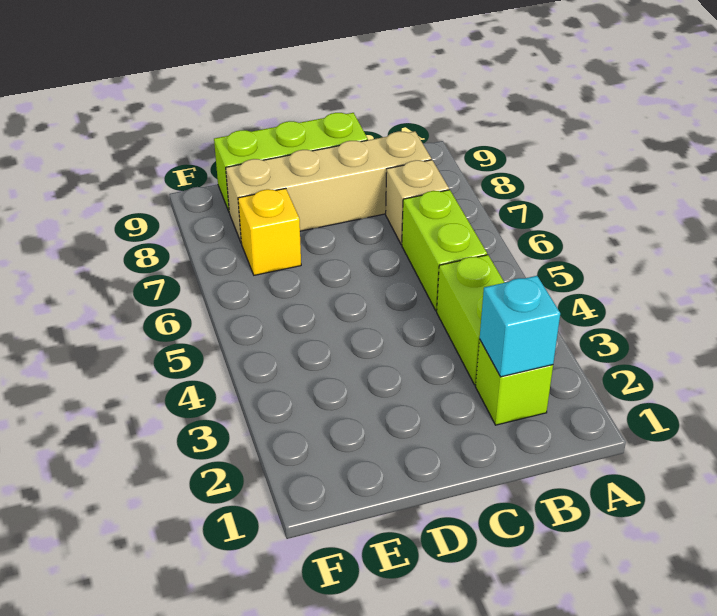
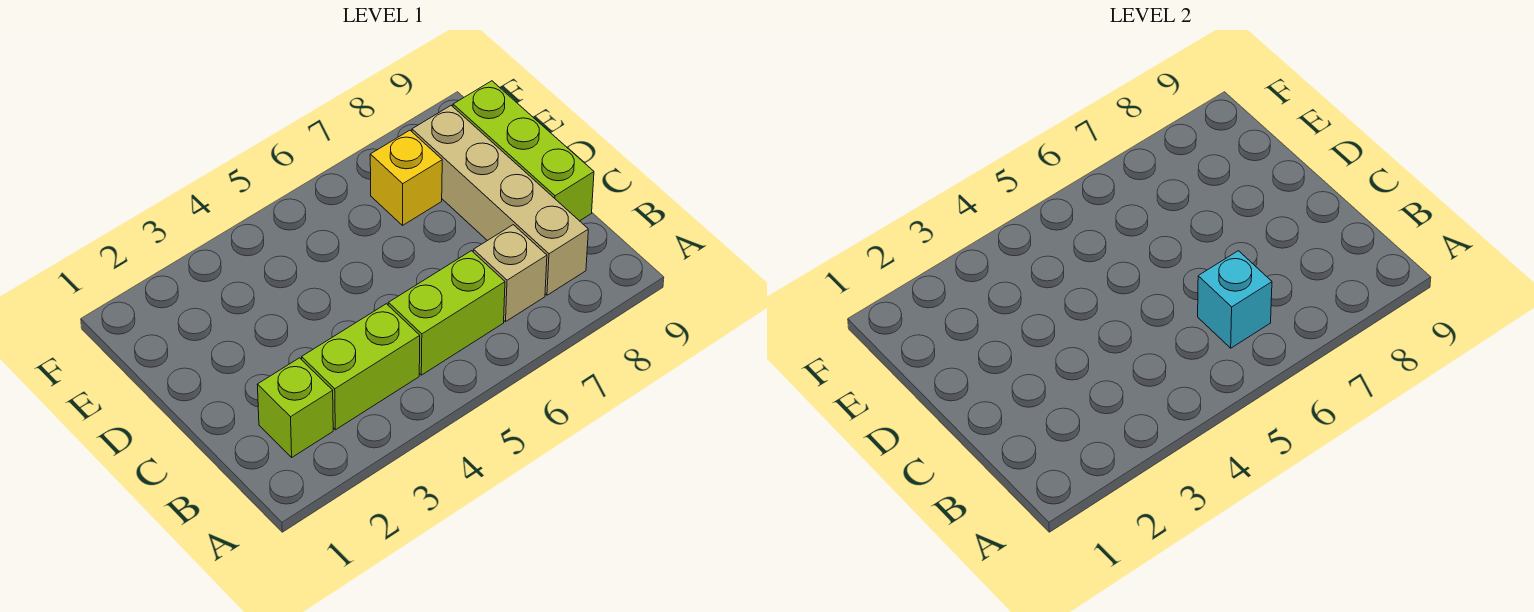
cyan 1x1 brick [480,276,560,377] -> cyan 1x1 brick moved to [1198,251,1272,348]

